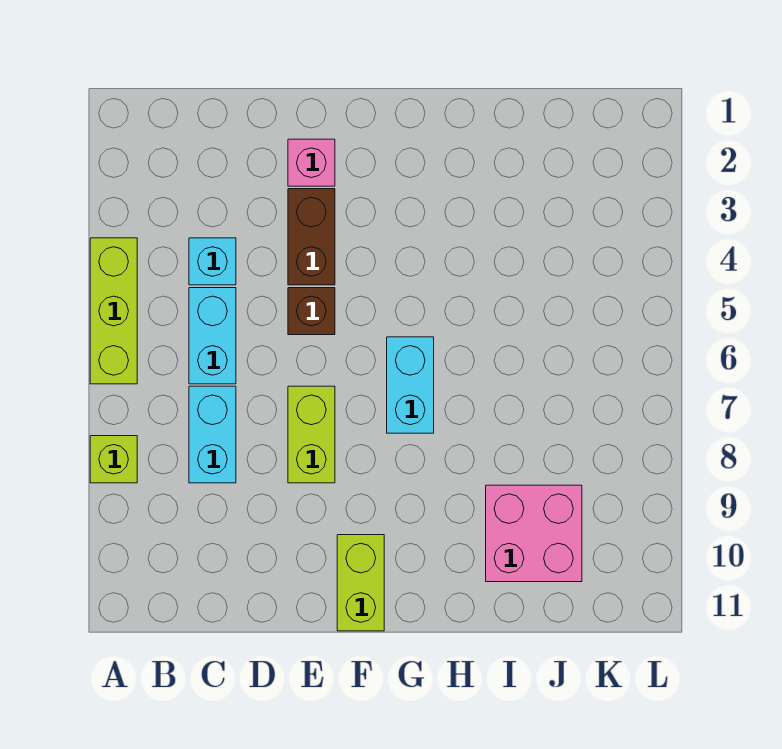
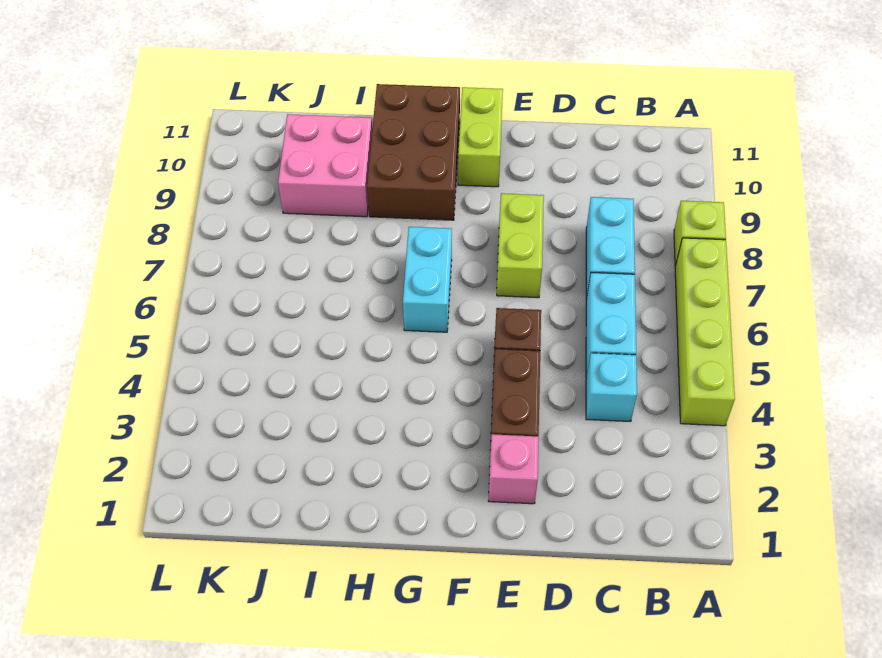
lime 1x3 brick [90,238,137,384] -> lime 1x4 brick [675,238,735,426]
none -> brown 2x3 brick [367,84,460,220]

